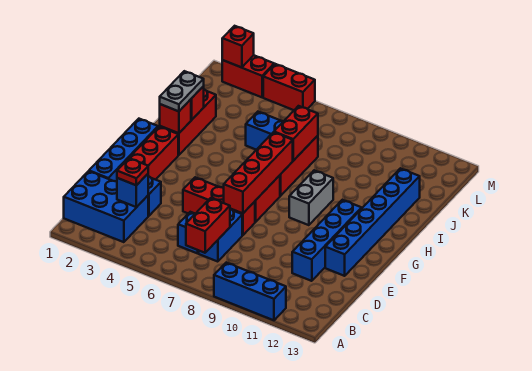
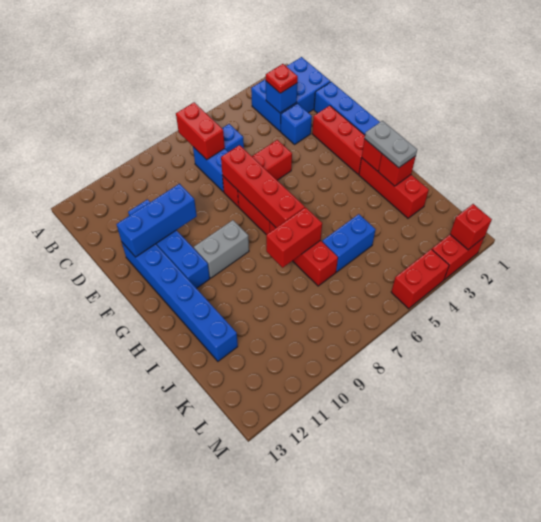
blue 1x3 brick [214,263,286,320] -> blue 1x3 brick moved to [117,184,197,257]
grey 1x2 brick [289,170,333,225] -> grey 1x2 brick turned to [194,220,249,278]
red 1x2 brick [274,106,318,161] -> red 1x2 brick turned to [266,207,322,268]

